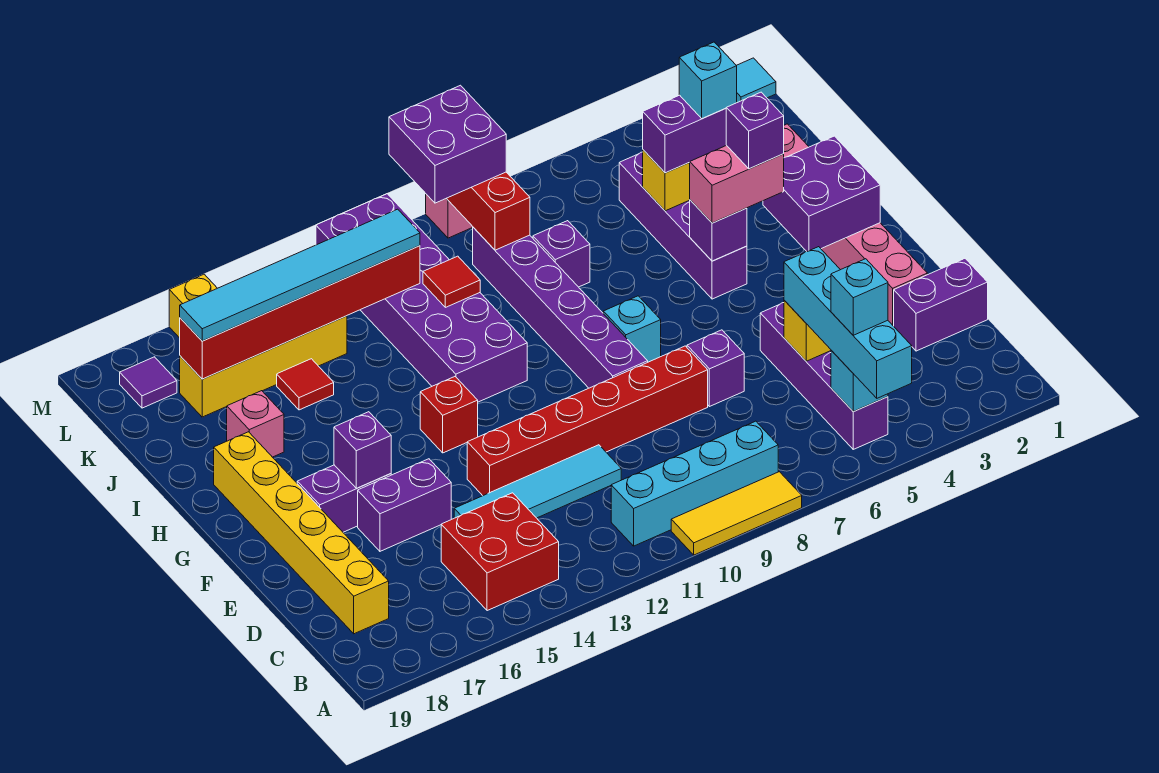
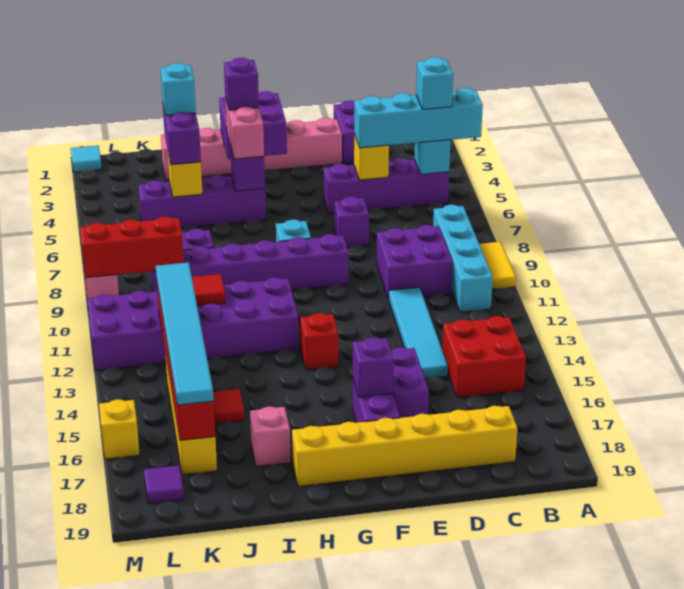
yellow 1x3 tile [671,472,802,555] -> yellow 1x2 tile [479,242,516,289]
red 1x6 brick [467,346,708,496] -> none
purple 2x2 brick [389,85,506,203] -> purple 2x2 brick moved to [376,225,453,300]

